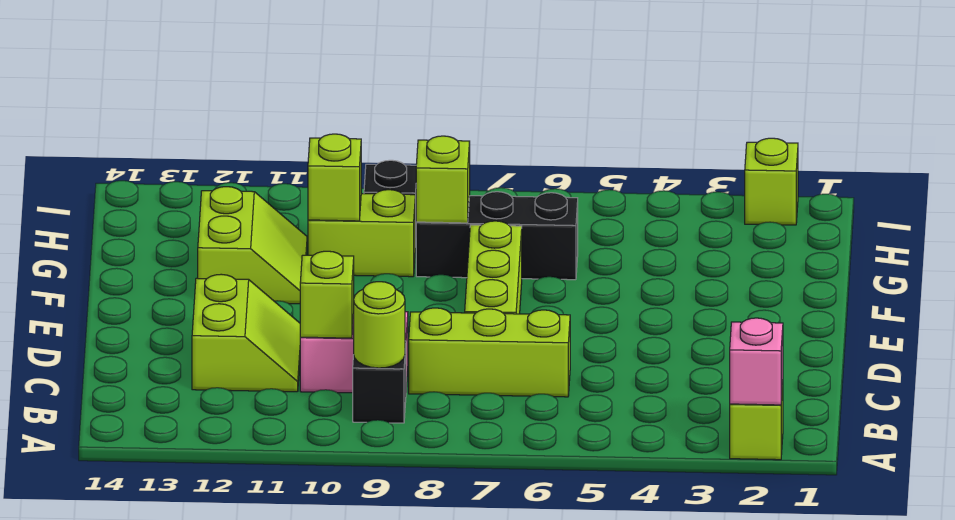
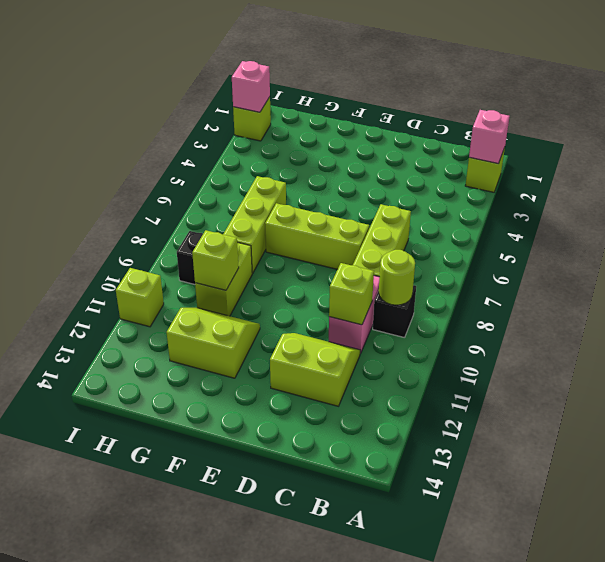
black 1x3 brick [416,192,578,280] -> lime 1x3 brick [223,176,286,273]
lime 1x1 brick [416,136,470,223] -> lime 1x1 brick moved to [116,268,164,327]
none -> pink 1x1 brick [232,61,270,112]

